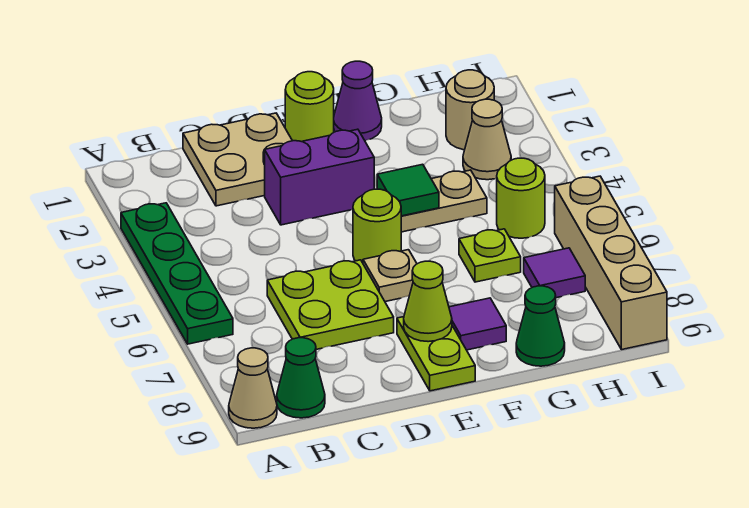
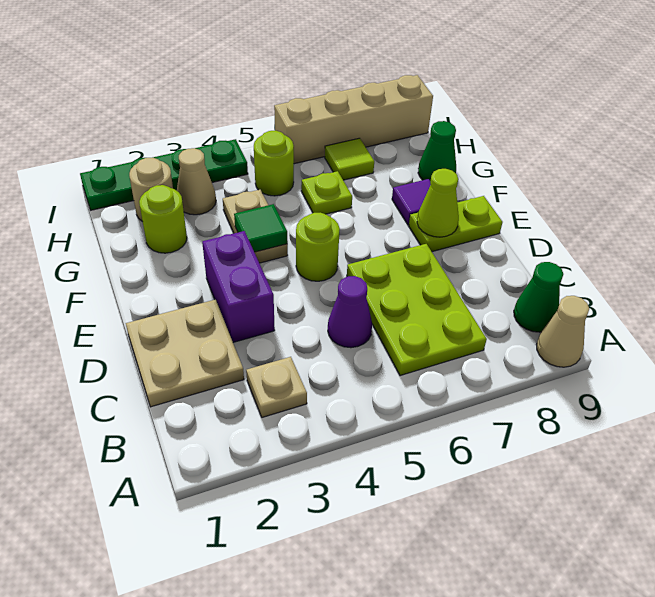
green 1x4 plate [121,203,233,344] -> green 1x4 plate moved to [80,139,248,210]
lime 2x2 plate [267,260,394,349] -> lime 2x3 plate [347,244,487,376]
lime 1x1 round brick [285,72,334,142] -> lime 1x1 round brick moved to [139,185,187,253]
tan 1x1 plate [363,250,417,302] -> tan 1x1 plate moved to [246,357,307,417]
purple 1x1 cone [334,61,382,141] -> purple 1x1 cone moved to [328,276,372,348]
purple 1x1 tile [524,248,585,298] -> lime 1x1 tile [325,138,374,180]

